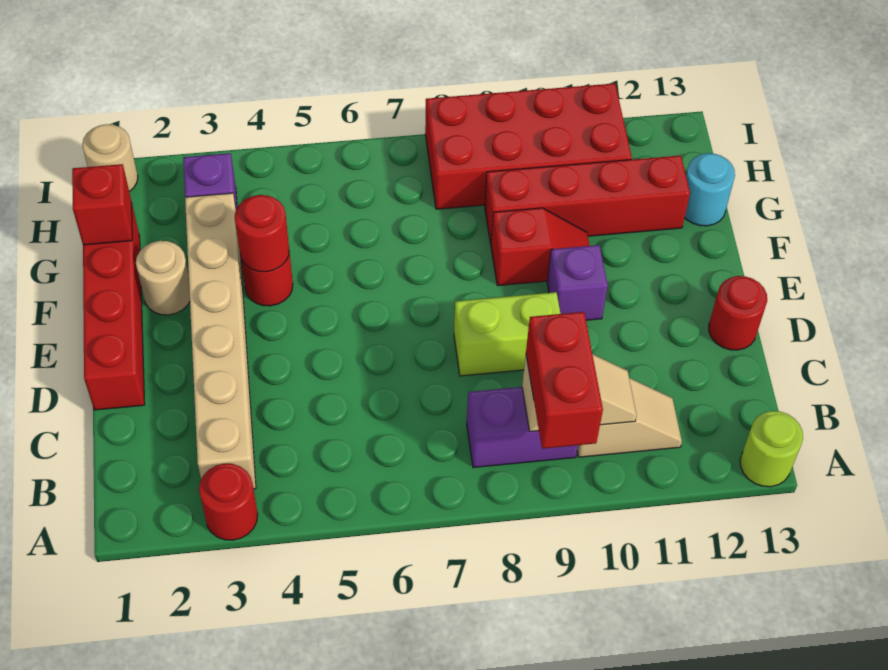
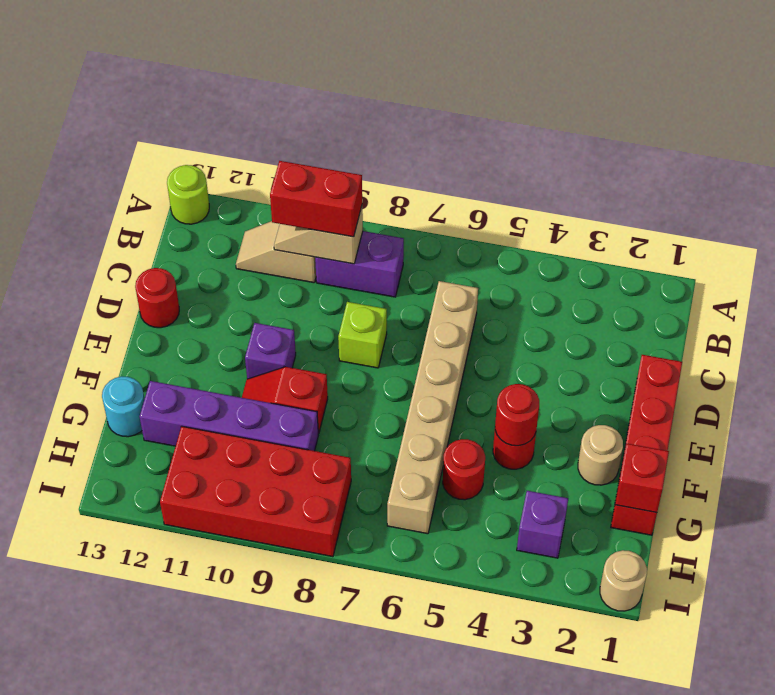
red 1x1 round brick [199,464,258,540] -> red 1x1 round brick moved to [443,439,485,500]
red 1x2 brick [526,312,603,449] -> red 1x2 brick turned to [270,161,362,237]
tan 1x6 brick [185,193,256,489] -> tan 1x6 brick moved to [387,281,478,534]
lime 1x2 brick [454,292,561,376] -> lime 1x1 brick [338,302,387,368]
red 1x4 brick [485,156,690,244] -> purple 1x4 brick [140,381,318,451]

